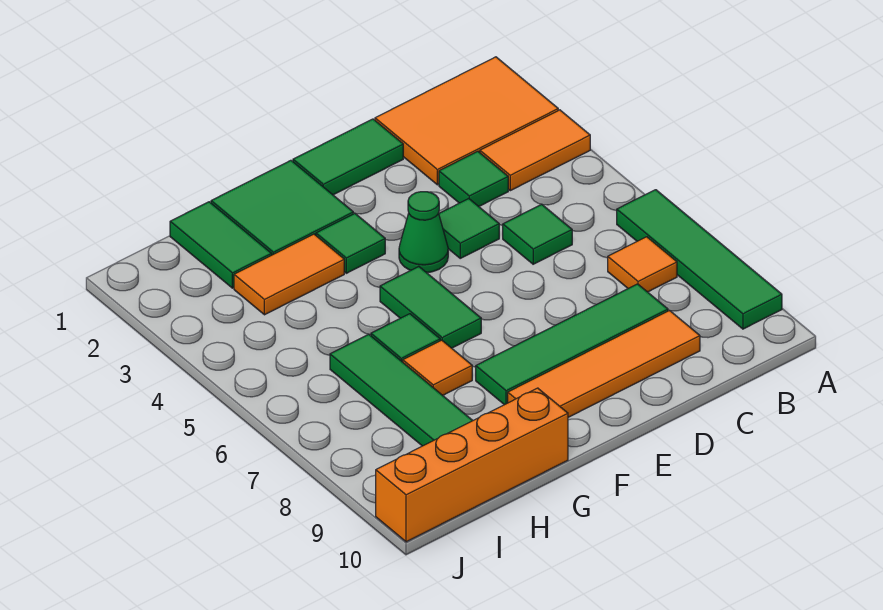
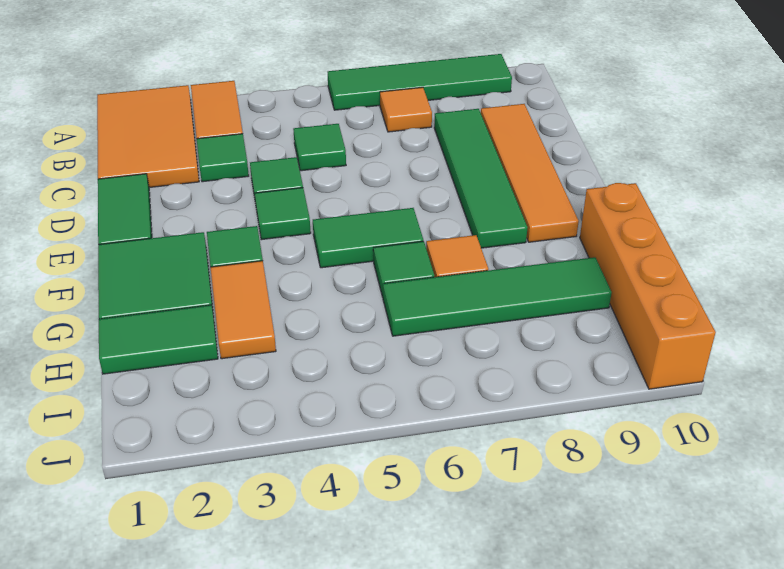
green 1x1 cone [399,192,448,273] -> green 1x1 tile [255,188,311,240]

